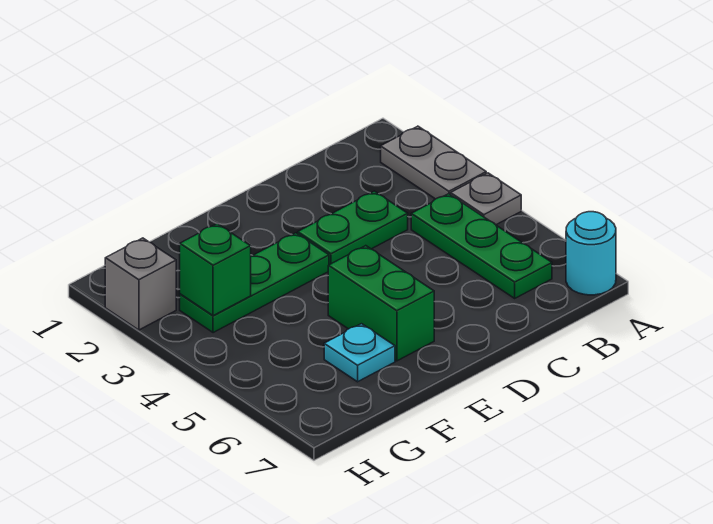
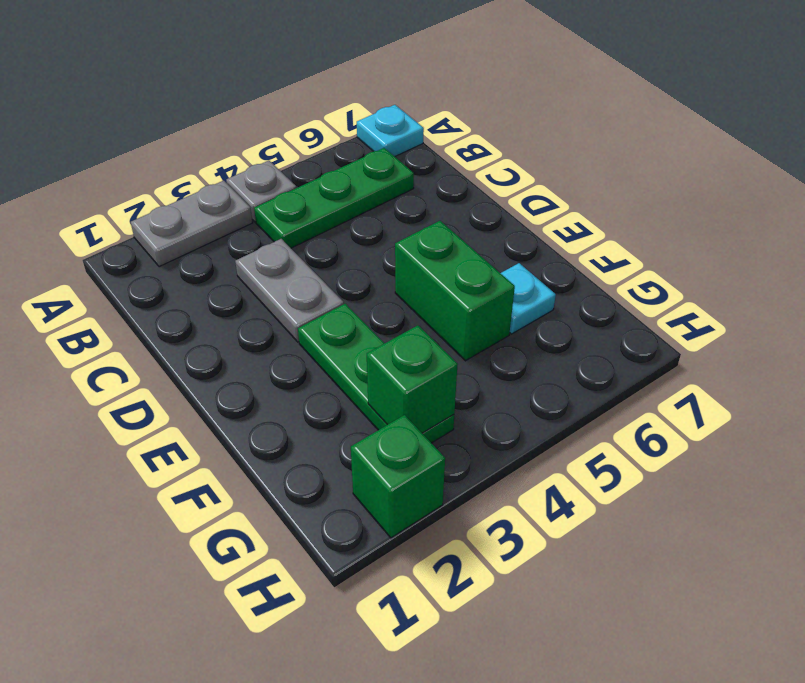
cyan 1x1 round brick [566,212,616,295] -> cyan 1x1 plate [357,105,424,156]
green 1x2 plate [298,191,408,265] -> grey 1x2 plate [235,239,344,342]
green 1x2 brick [328,246,434,361] -> green 1x2 brick turned to [395,221,515,361]
grey 1x1 brick [105,238,176,330] -> green 1x1 brick [351,415,445,538]

